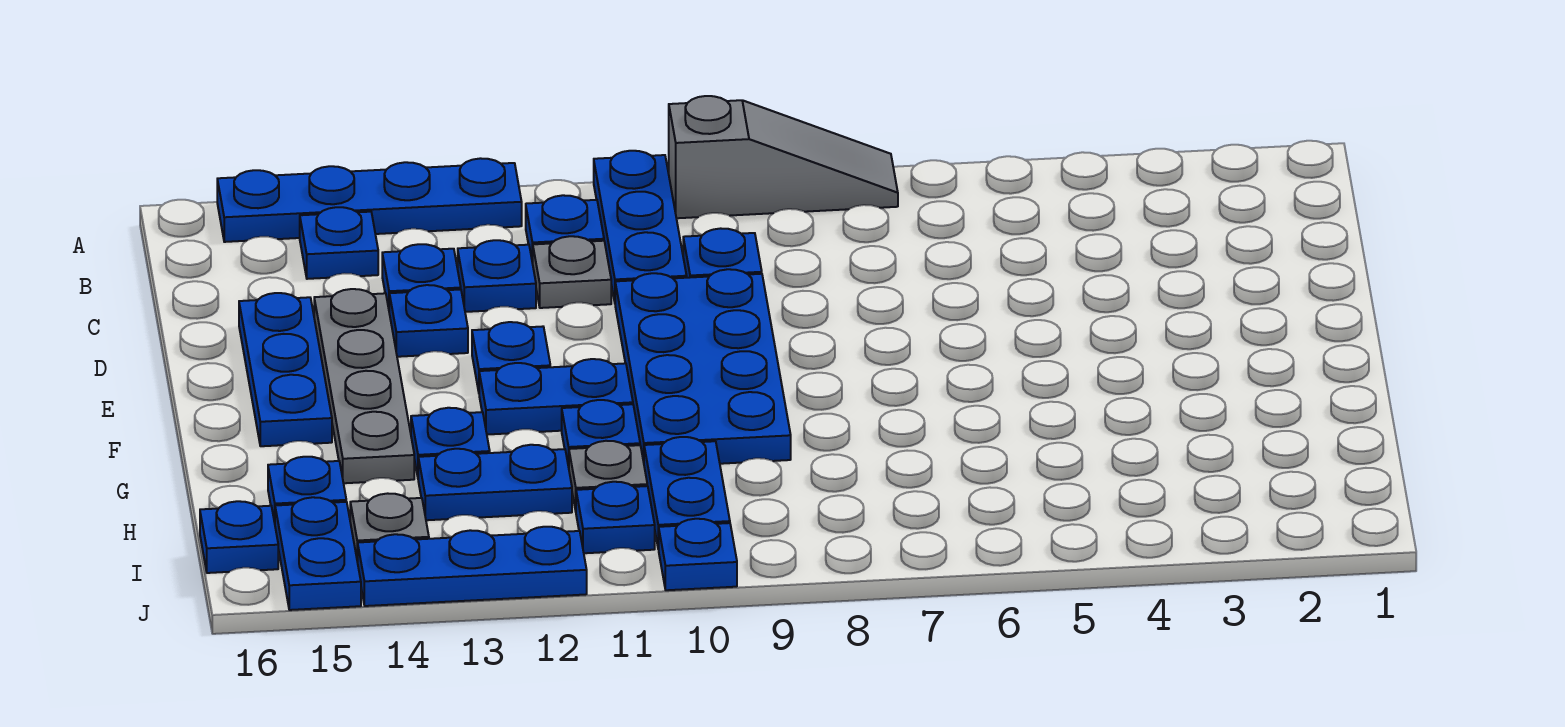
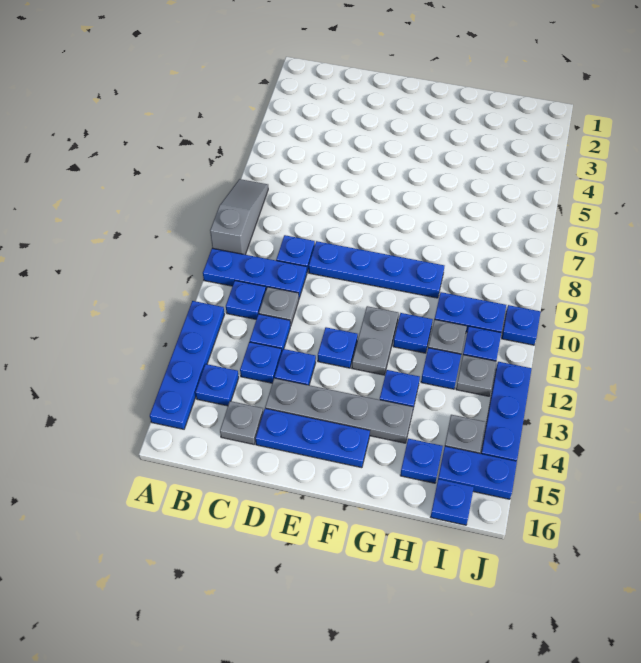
none -> grey 1x1 plate [220,401,263,444]
blue 2x4 plate [615,269,791,464] -> blue 1x4 plate [309,241,444,298]
blue 1x2 plate [479,359,633,435] -> grey 1x2 plate [352,306,399,375]
blue 1x2 plate [418,445,572,520] -> blue 1x1 plate [421,348,461,389]
none -> grey 1x1 plate [456,355,496,396]

